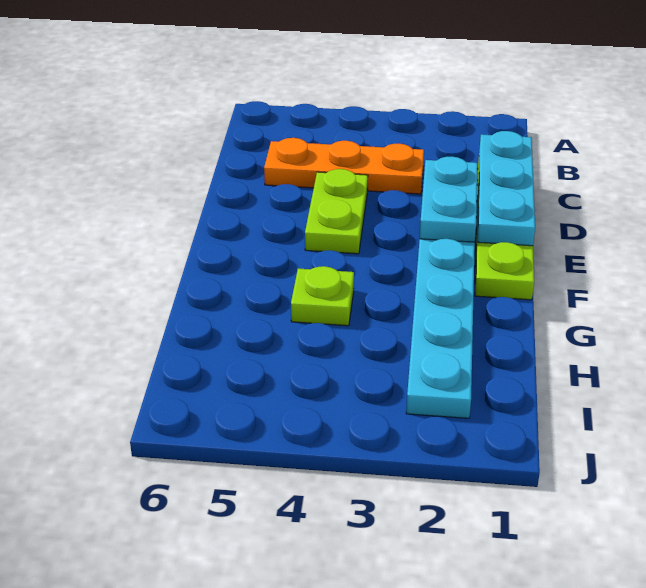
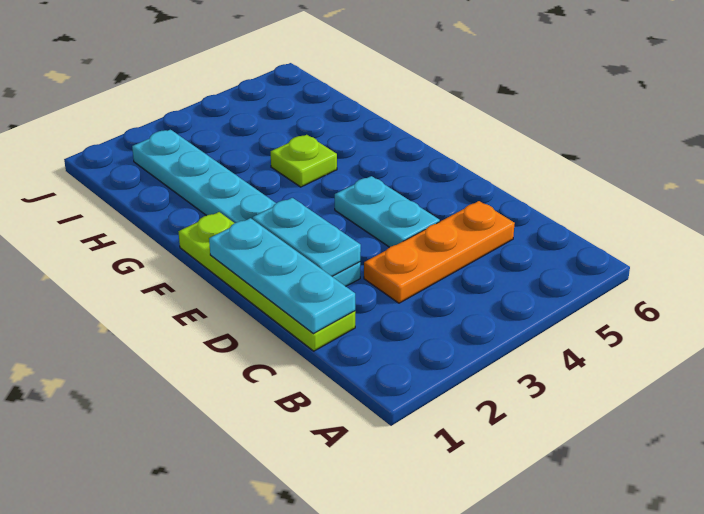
lime 1x2 plate [305,169,368,254] -> cyan 1x2 plate [335,176,440,247]

